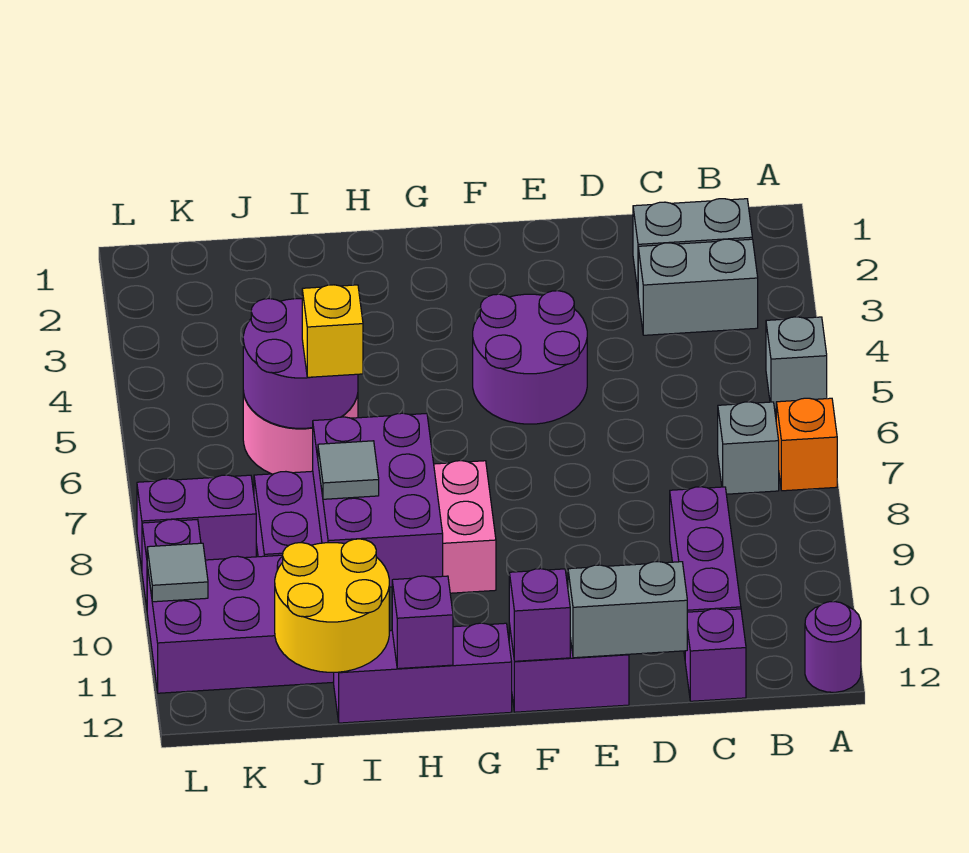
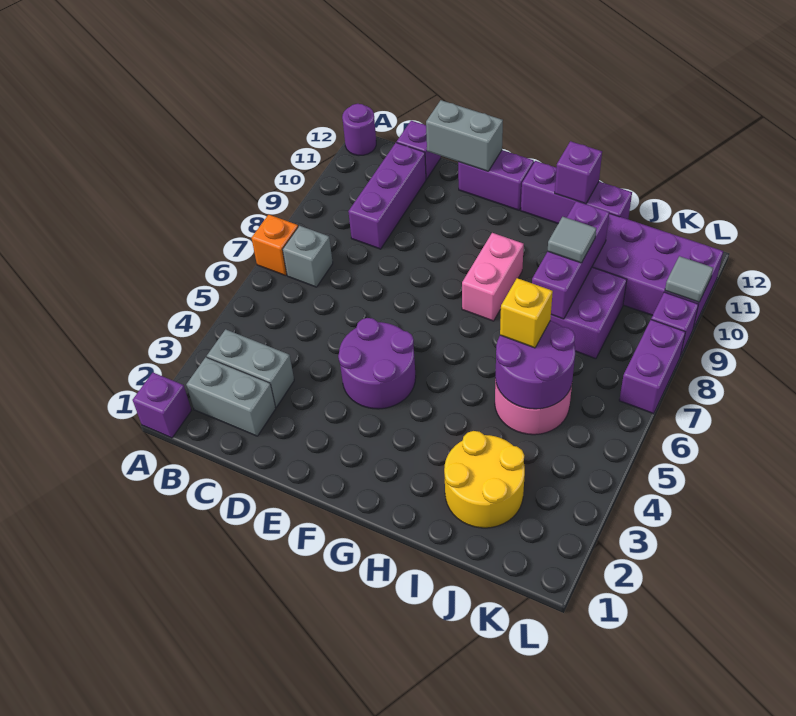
grey 1x1 brick [766,317,827,409] -> none
purple 1x1 brick [509,569,570,661] -> purple 1x1 brick moved to [133,373,191,438]
purple 2x3 brick [313,413,443,587] -> purple 1x3 brick [532,201,609,319]
yellow 2x2 round brick [275,539,389,672] -> yellow 2x2 round brick moved to [444,431,525,528]
purple 1x2 brick [137,475,256,569] -> purple 1x2 brick turned to [619,320,685,414]

